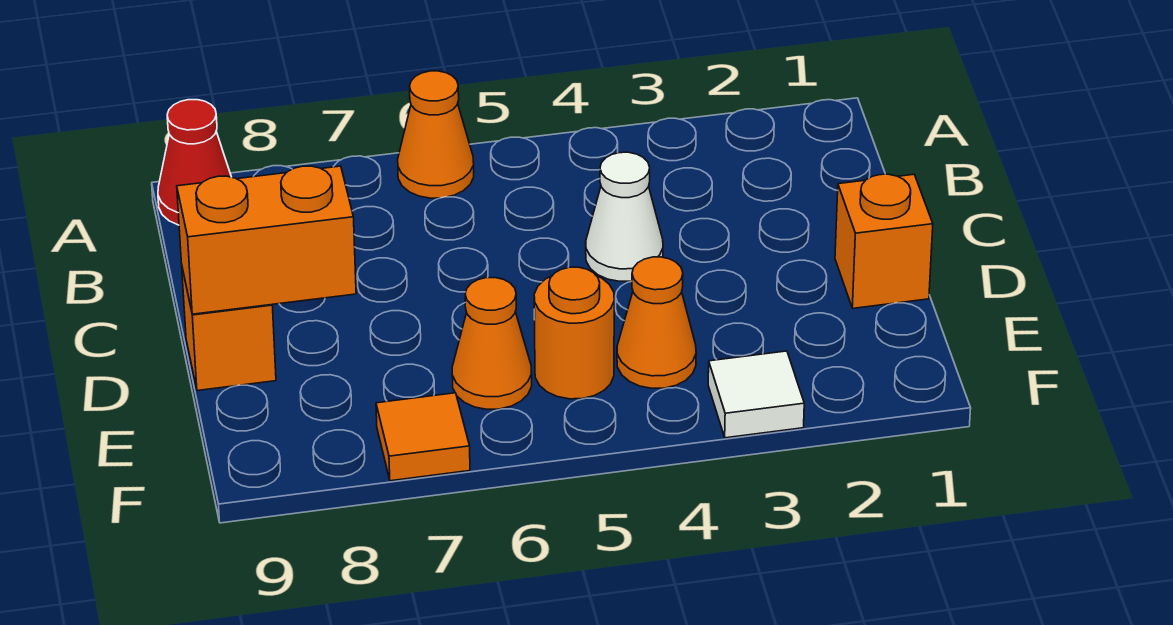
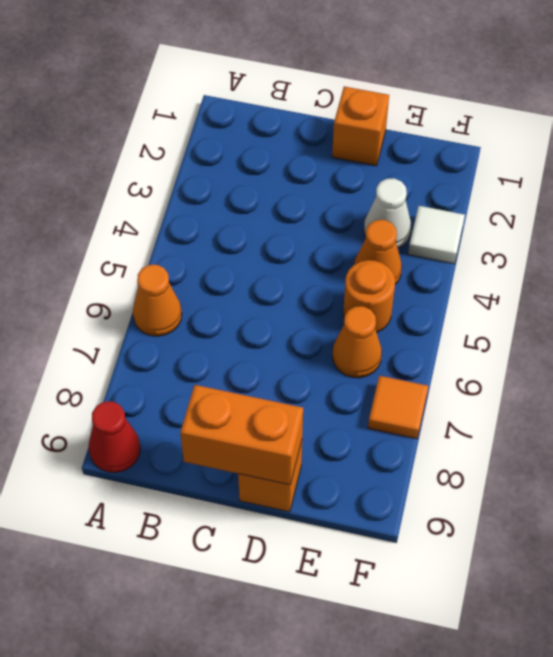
white 1x1 cone [586,152,663,281] -> white 1x1 cone moved to [364,178,411,248]
orange 1x2 brick [177,166,356,314] -> orange 1x2 brick turned to [180,385,303,485]

